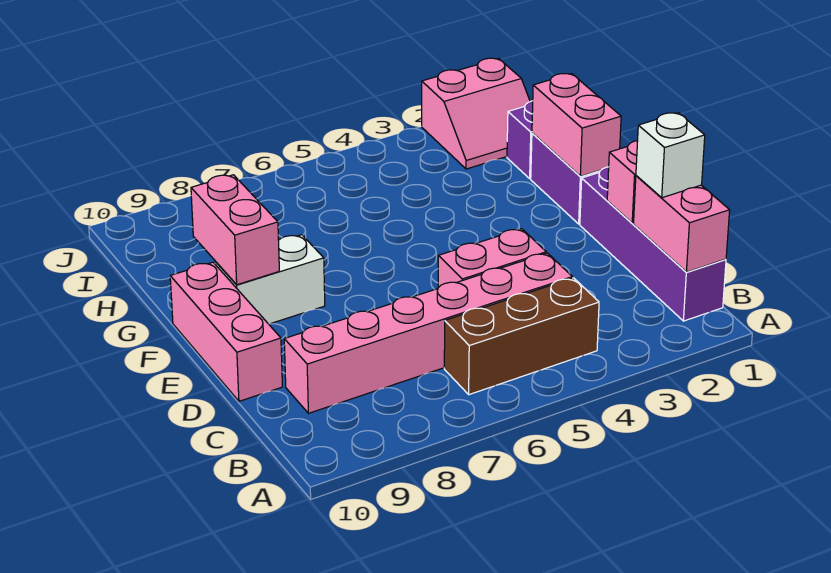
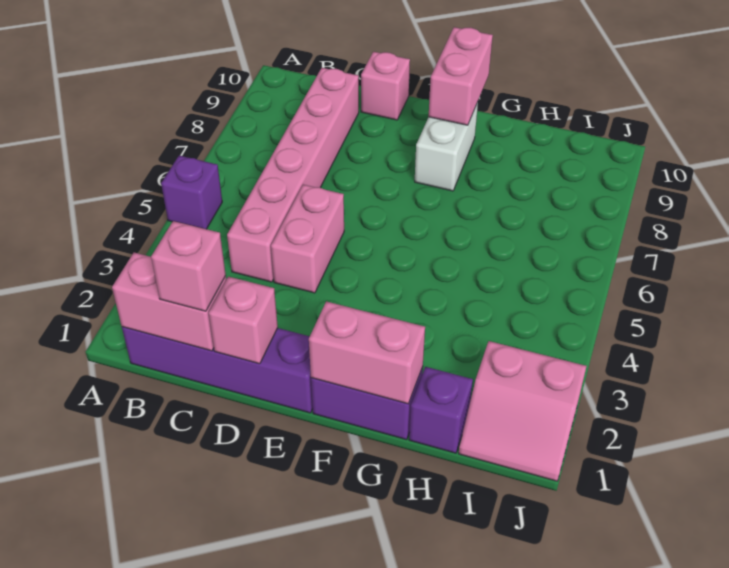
none -> purple 1x1 brick [161,156,222,229]
brown 1x3 brick [444,278,599,395] -> none
white 1x1 brick [636,113,705,198] -> pink 1x1 brick [151,221,226,311]
pink 1x3 brick [170,262,282,401] -> pink 1x1 brick [361,52,410,120]
pink 1x2 brick [191,175,279,285] -> pink 1x2 brick turned to [428,27,493,125]
pink 2x2 slope [422,58,530,169] -> pink 2x2 slope turned to [459,341,586,481]

